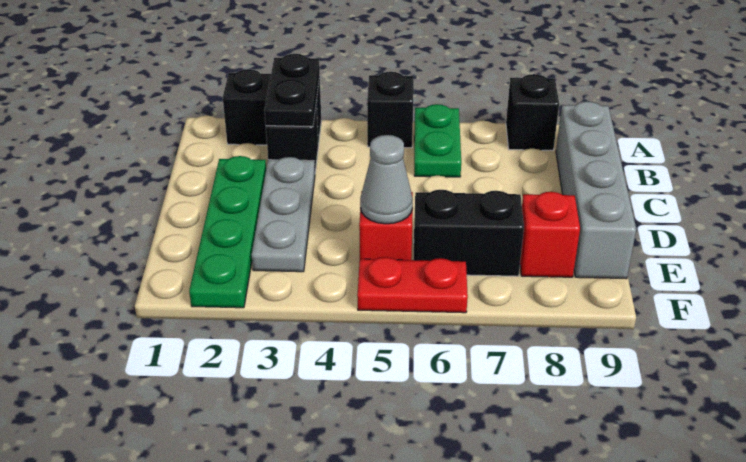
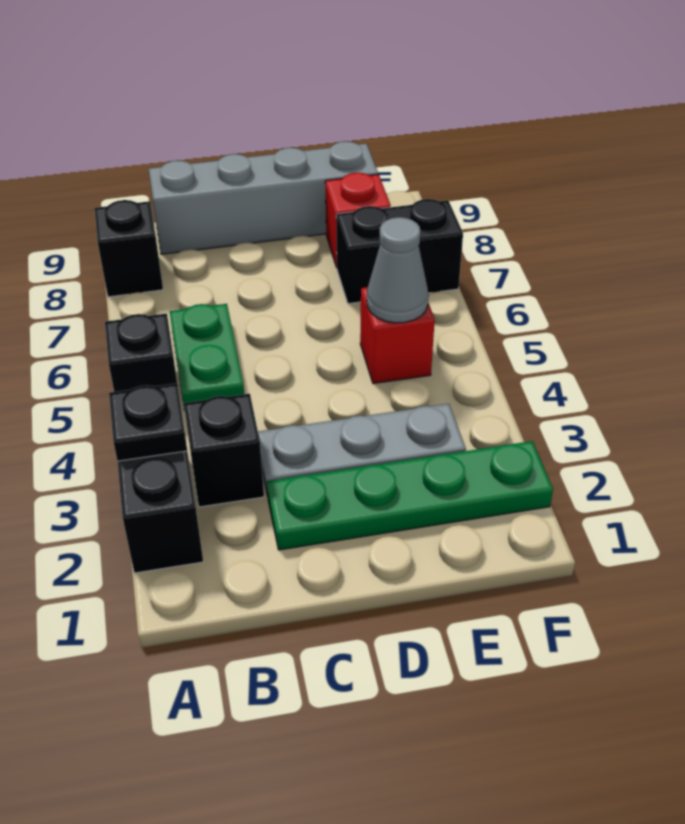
black 1x2 plate [265,54,320,127] -> black 1x1 plate [109,383,187,461]
green 1x2 plate [414,104,461,177] -> green 1x2 plate turned to [170,304,244,410]
black 1x2 brick [414,190,524,276] -> black 1x2 brick turned to [336,199,463,304]
red 1x2 plate [357,257,468,313] -> none

